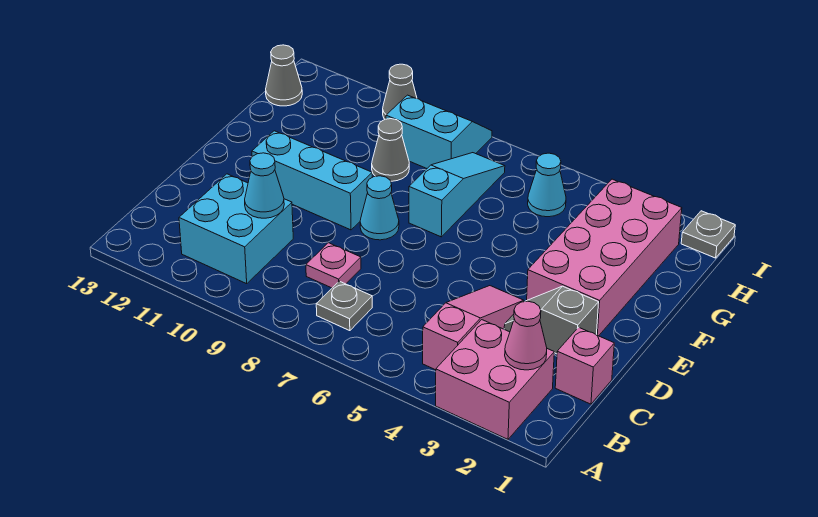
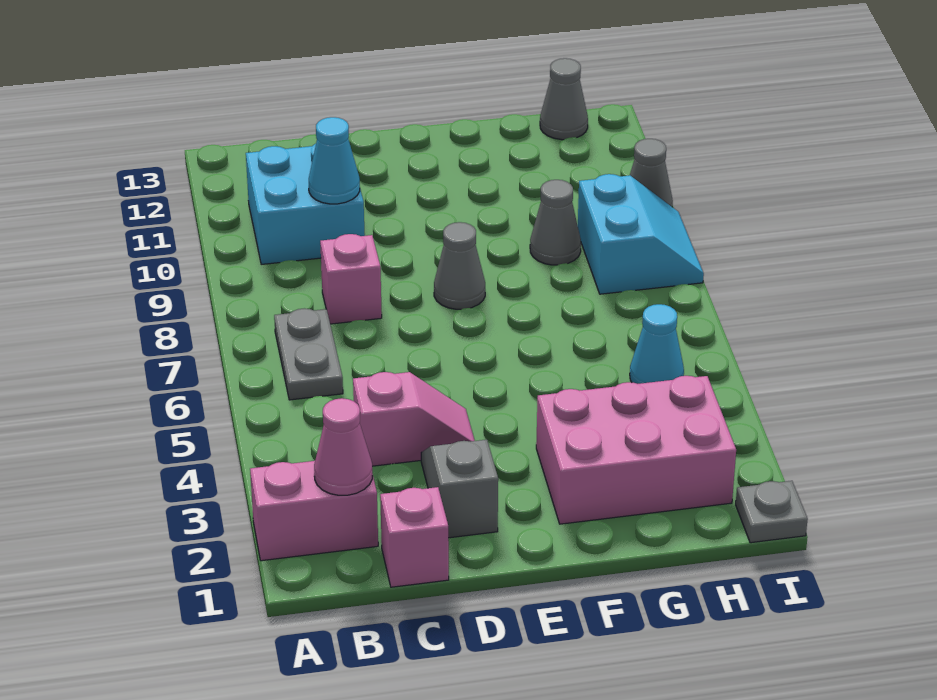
pink 2x2 brick [436,320,554,439] -> pink 1x2 brick [250,461,378,561]
pink 1x3 slope [423,286,524,370] -> pink 1x2 slope [353,372,475,466]
grey 1x1 plate [316,281,372,331] -> grey 1x2 plate [274,308,343,400]
pink 1x1 plate [306,243,361,288] -> pink 1x1 brick [320,234,382,324]
pink 2x4 brick [527,179,682,336] -> pink 2x3 brick [536,376,736,524]
cyan 1x1 cone [360,176,399,240] -> grey 1x1 cone [434,222,485,309]
cyan 1x3 brick [252,131,372,230] -> none
cyan 1x3 slope [409,153,505,237] -> none

